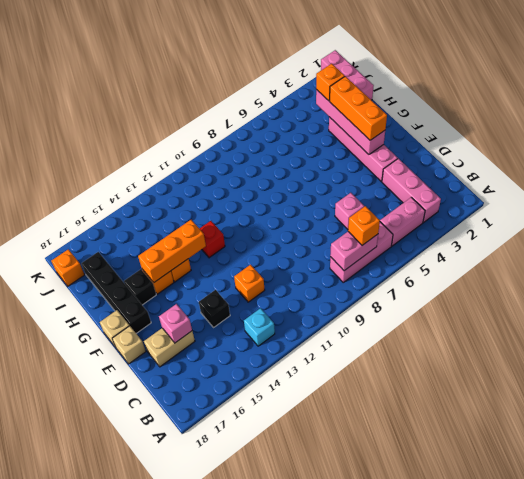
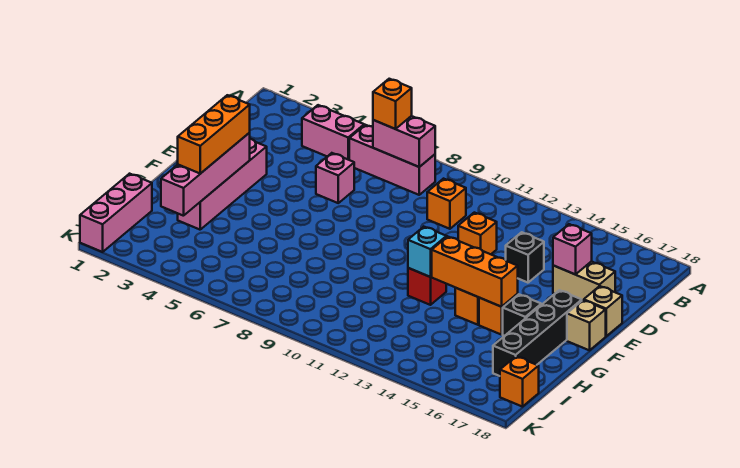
pink 1x3 brick [382,159,441,223] -> none
cyan 1x1 brick [244,308,275,346] -> cyan 1x1 brick moved to [408,227,446,277]
orange 1x1 brick [316,64,345,101] -> orange 1x1 brick moved to [427,179,466,229]

